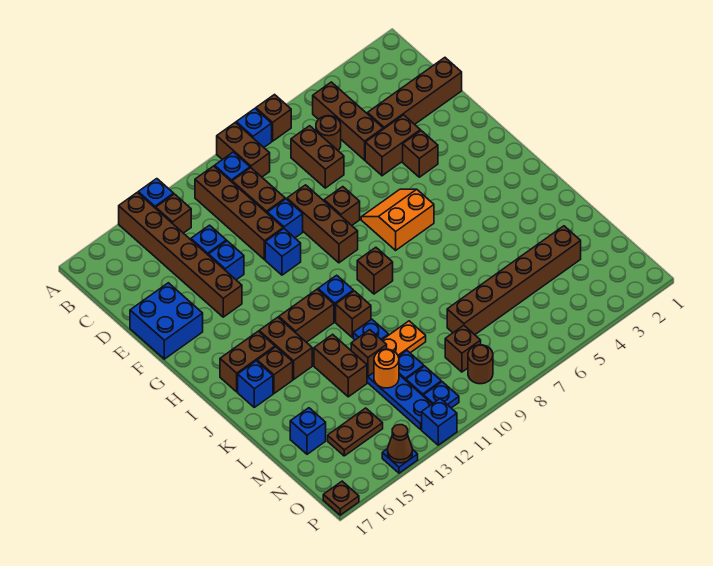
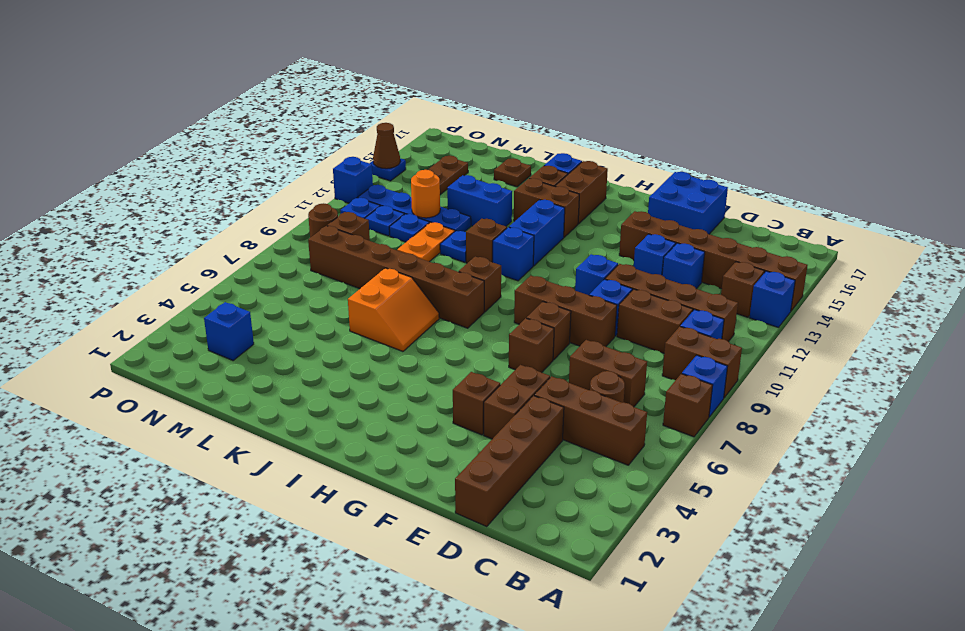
orange 2x2 slope [361,189,434,250] -> orange 2x2 slope moved to [348,268,439,351]
brown 1x2 brick [279,289,334,342] -> blue 1x2 brick [509,200,565,266]
brown 1x2 brick [314,334,367,397] -> blue 1x2 brick [447,175,512,226]
brown 1x1 brick [351,330,387,376] -> brown 1x1 brick moved to [509,318,554,373]
brown 1x6 brick [447,226,581,335] -> brown 1x6 brick turned to [308,226,484,328]
blue 1x1 brick [290,408,326,454] -> blue 1x1 brick moved to [204,302,254,360]
brown 1x1 plate [323,481,359,515] -> brown 1x1 plate moved to [494,158,531,187]

